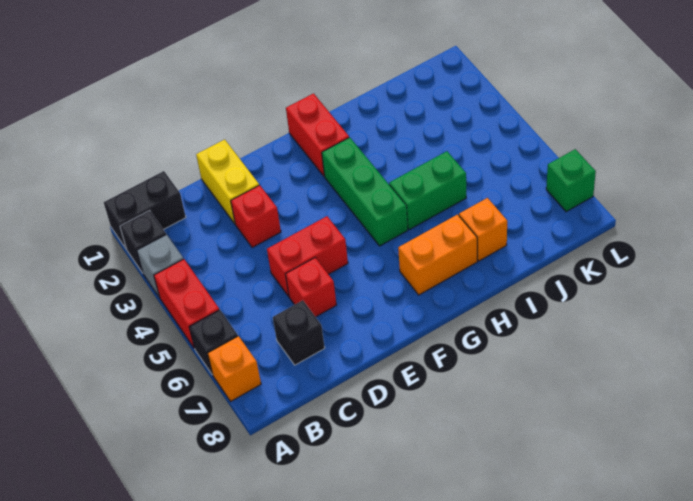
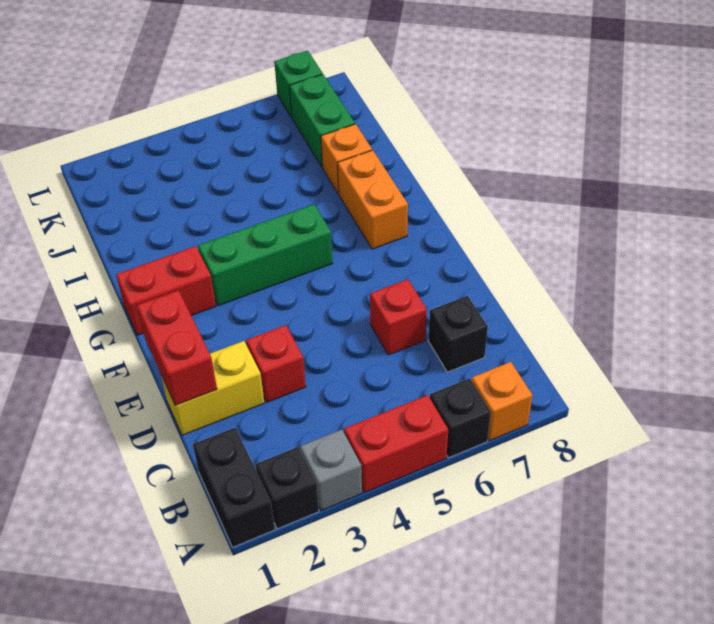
red 1x2 brick [267,216,348,296] -> red 1x2 brick moved to [137,290,217,405]
green 1x2 brick [389,151,466,229] -> green 1x2 brick moved to [289,74,355,167]

